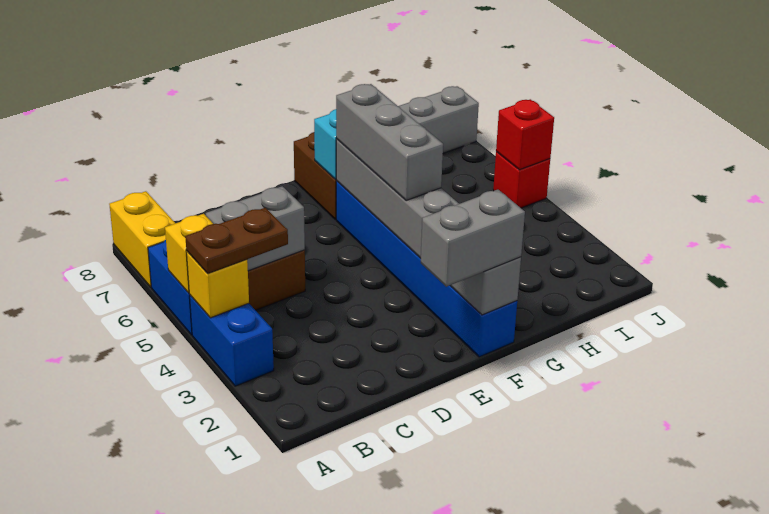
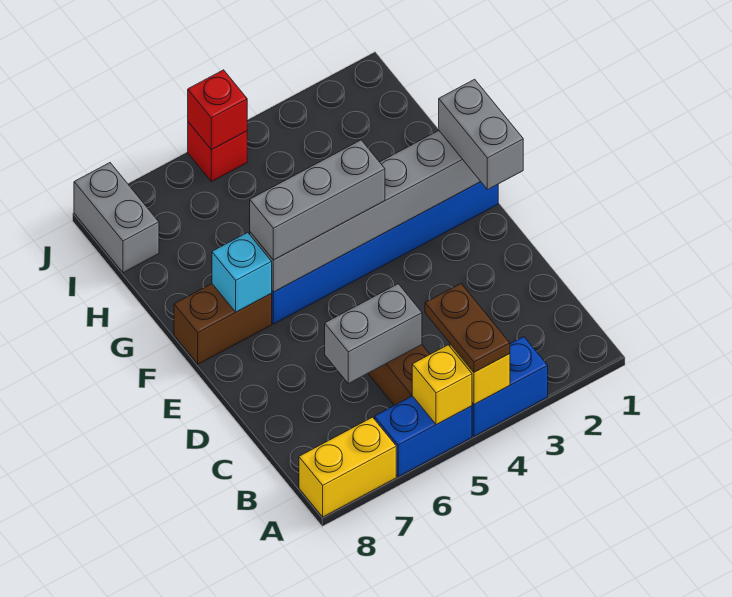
grey 1x2 brick [206,186,305,271] -> grey 1x2 brick turned to [325,284,422,384]

